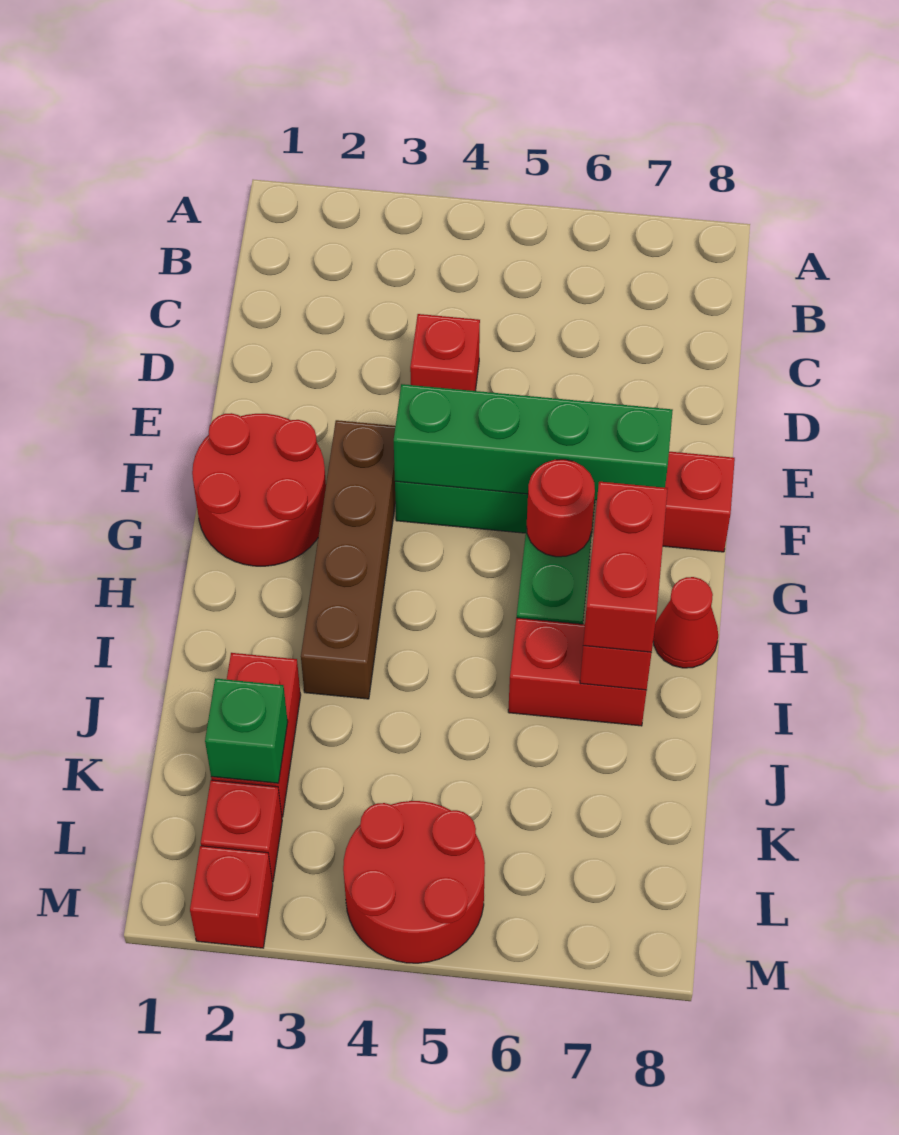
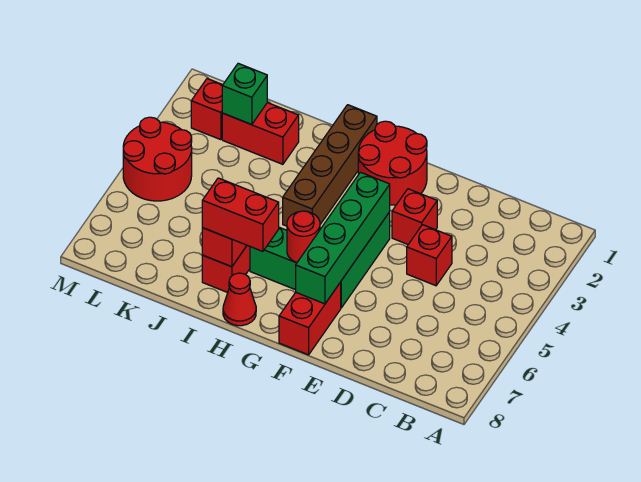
brown 1x4 brick [301,420,395,699] -> brown 1x4 brick turned to [283,105,377,226]
red 1x1 brick [190,846,273,948] -> red 1x1 brick moved to [392,189,437,244]

